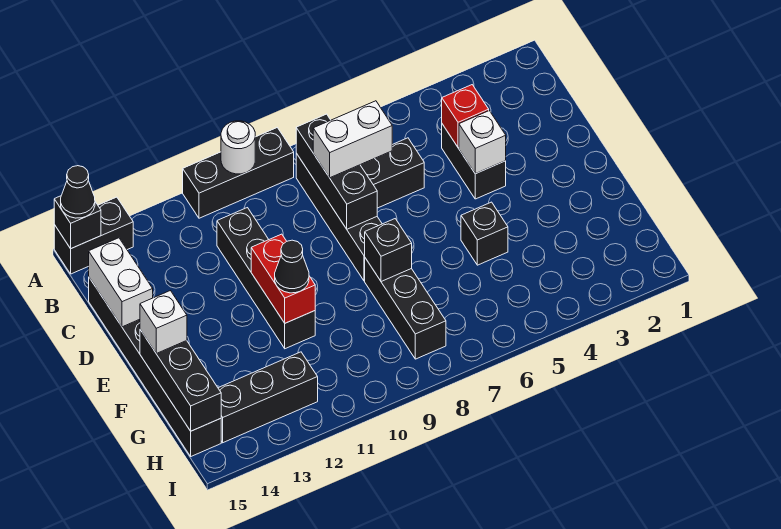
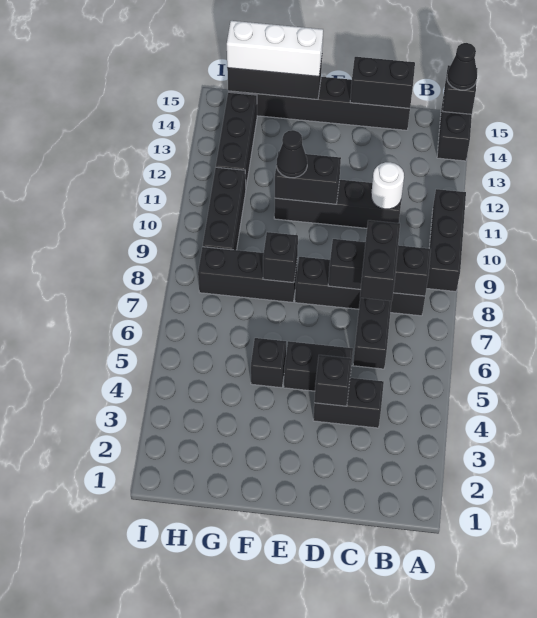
white 1x1 round brick [221,121,255,174] -> white 1x1 round brick moved to [371,162,404,209]
red 1x1 brick [442,85,489,148] -> none
white 1x2 brick [313,101,392,178] -> black 1x2 brick [360,220,400,301]
white 1x2 brick [89,238,153,327] -> black 1x2 brick [350,57,415,108]
white 1x1 brick [459,111,506,174] -> black 1x1 brick [314,355,352,406]
none -> black 1x2 brick [284,341,353,391]
red 1x2 brick [251,234,315,323] -> black 1x2 brick [275,152,341,204]
white 1x1 brick [140,291,187,353] -> white 1x3 brick [227,21,323,77]
none -> black 1x3 brick [203,167,246,250]

